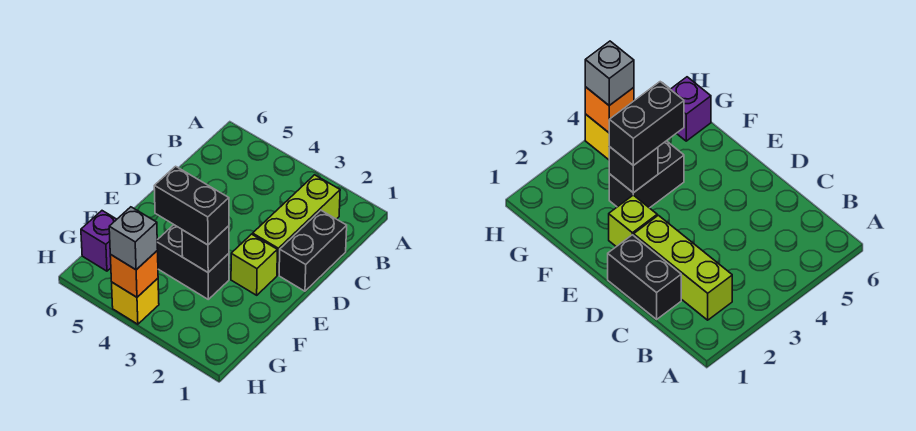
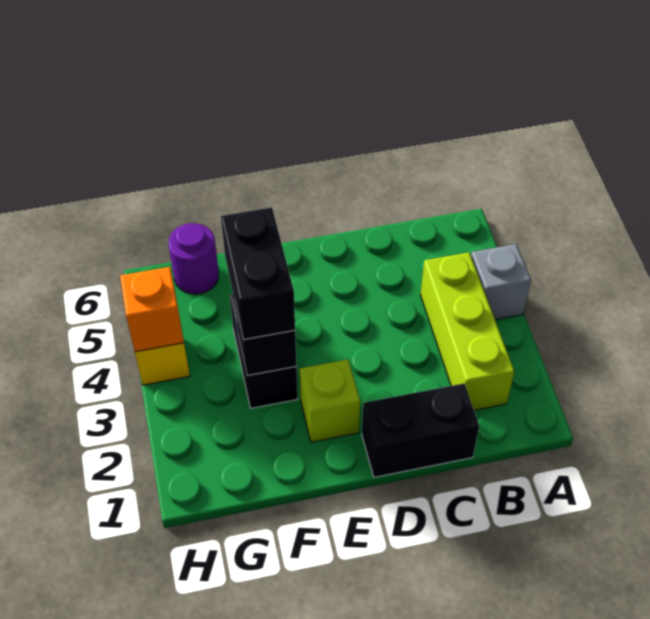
lime 1x3 brick [253,175,340,275] -> lime 1x3 brick turned to [420,252,515,410]
purple 1x1 brick [81,211,117,271] -> purple 1x1 round brick [168,223,219,294]
grey 1x1 brick [109,207,158,270] -> grey 1x1 brick moved to [471,244,531,320]

